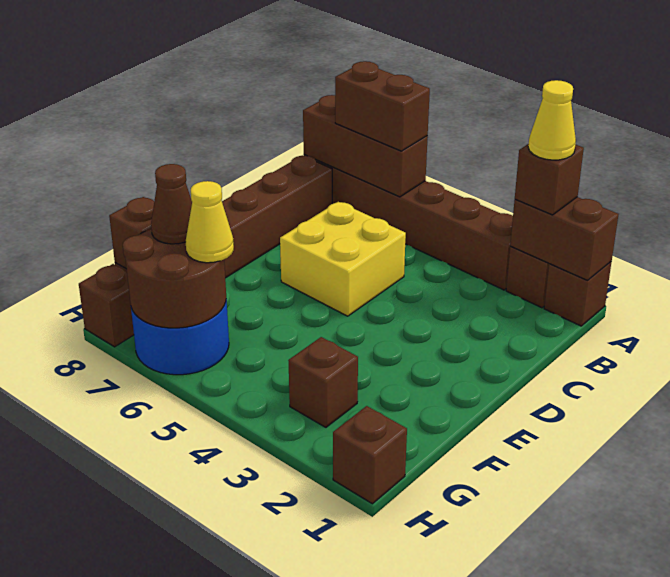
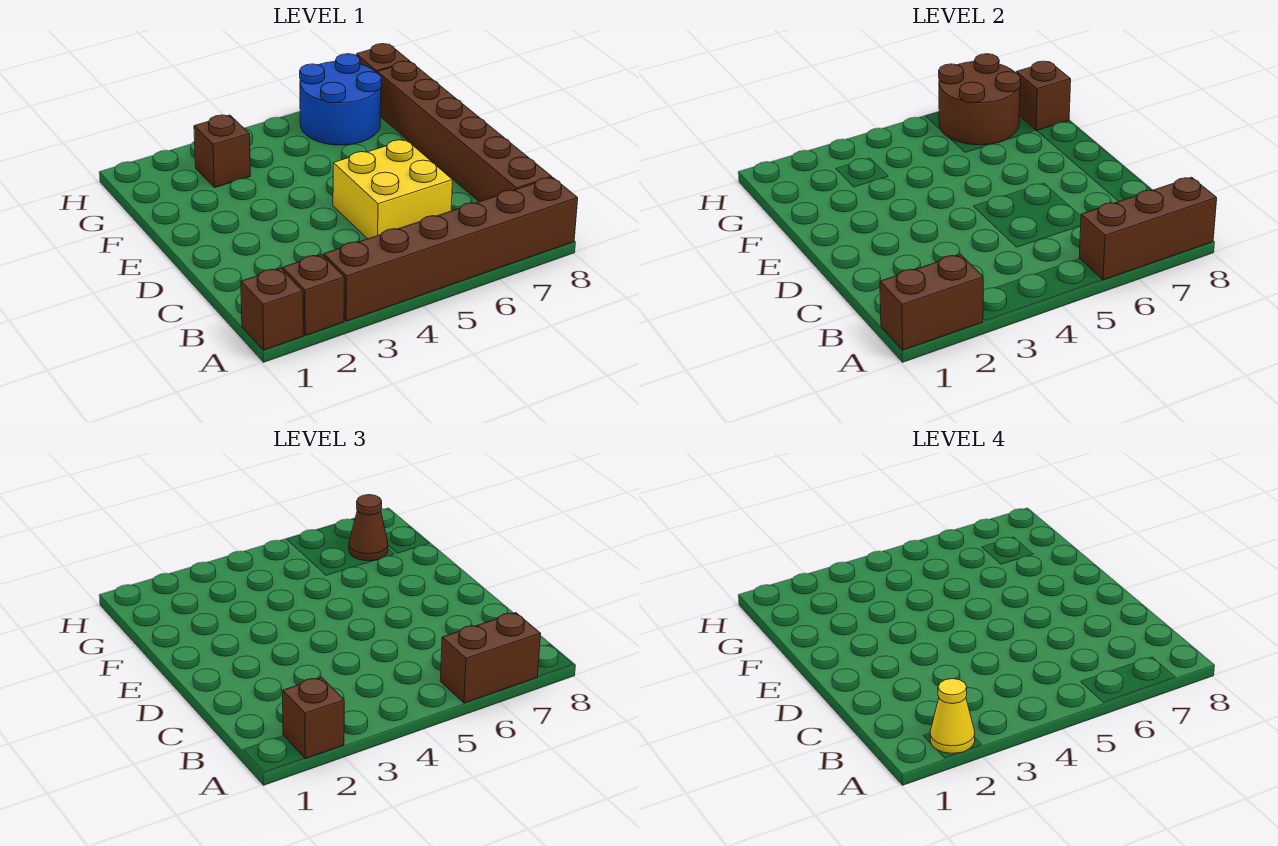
yellow 1x1 cone [186,181,234,263] -> none
brown 1x1 brick [333,406,407,504] -> none

